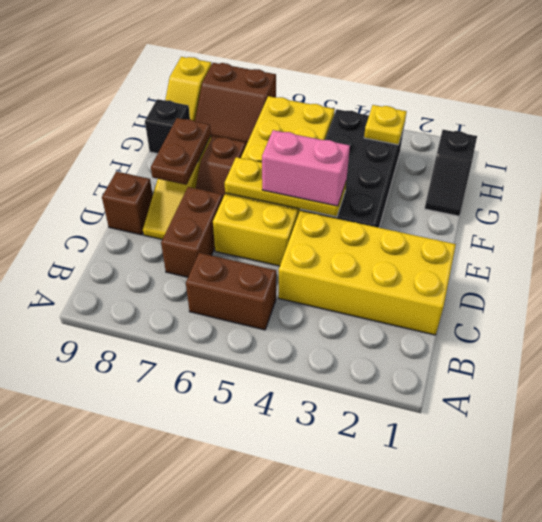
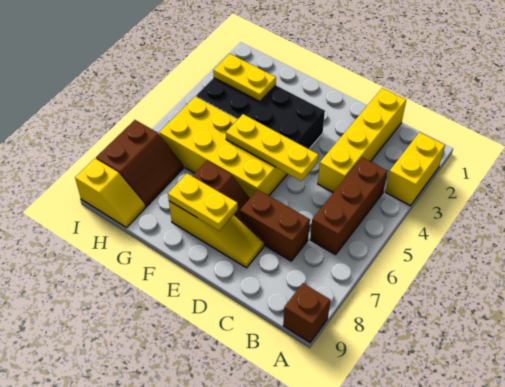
brown 1x2 brick [186,253,276,330] -> brown 1x3 brick [310,157,388,255]
yellow 2x4 brick [278,211,456,335] -> yellow 1x4 brick [318,88,406,193]
yellow 1x2 brick [213,195,298,266] -> yellow 1x2 brick moved to [385,132,445,206]
brown 1x1 brick [102,172,153,235] -> brown 1x1 brick moved to [283,283,330,342]
yellow 1x3 plate [225,157,346,217] -> yellow 1x3 plate turned to [226,114,319,181]
pink 1x2 brick [262,130,350,206] -> none
brown 1x2 plate [151,118,211,185] -> yellow 1x2 plate [168,174,238,231]
black 1x2 slope [425,130,477,216] -> none
black 1x1 brick [145,99,190,154] -> none
yellow 1x1 plate [364,105,407,145] -> yellow 1x2 plate [213,54,276,102]

